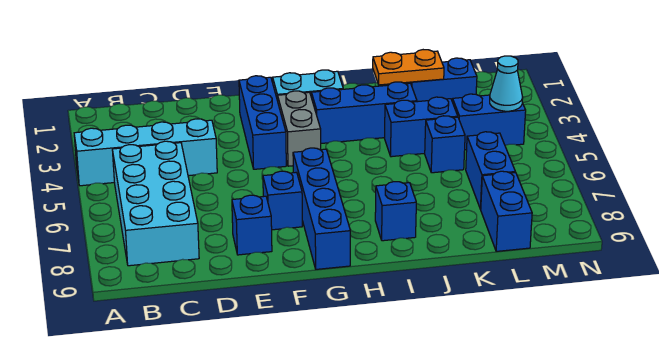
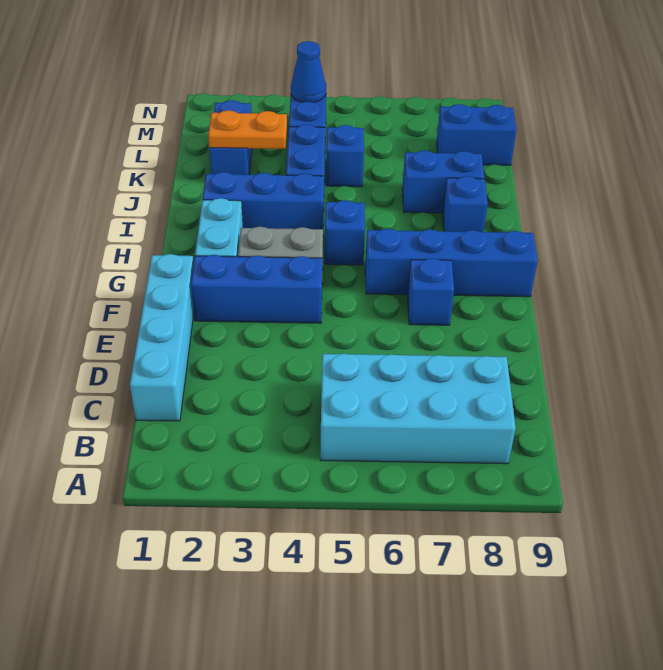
cyan 1x4 brick [74,119,217,186] -> cyan 1x4 brick moved to [130,254,194,421]
blue 1x1 brick [232,195,272,255] -> blue 1x1 brick moved to [325,200,365,265]
blue 1x3 brick [311,82,417,143] -> blue 1x3 brick turned to [203,172,324,229]
orange 1x2 plate [373,50,444,85] -> orange 1x2 plate turned to [208,110,287,149]
blue 1x2 brick [466,132,515,209] -> blue 1x2 brick moved to [402,150,484,213]
cyan 1x1 cone [490,56,523,111] -> blue 1x1 cone [291,41,326,102]

